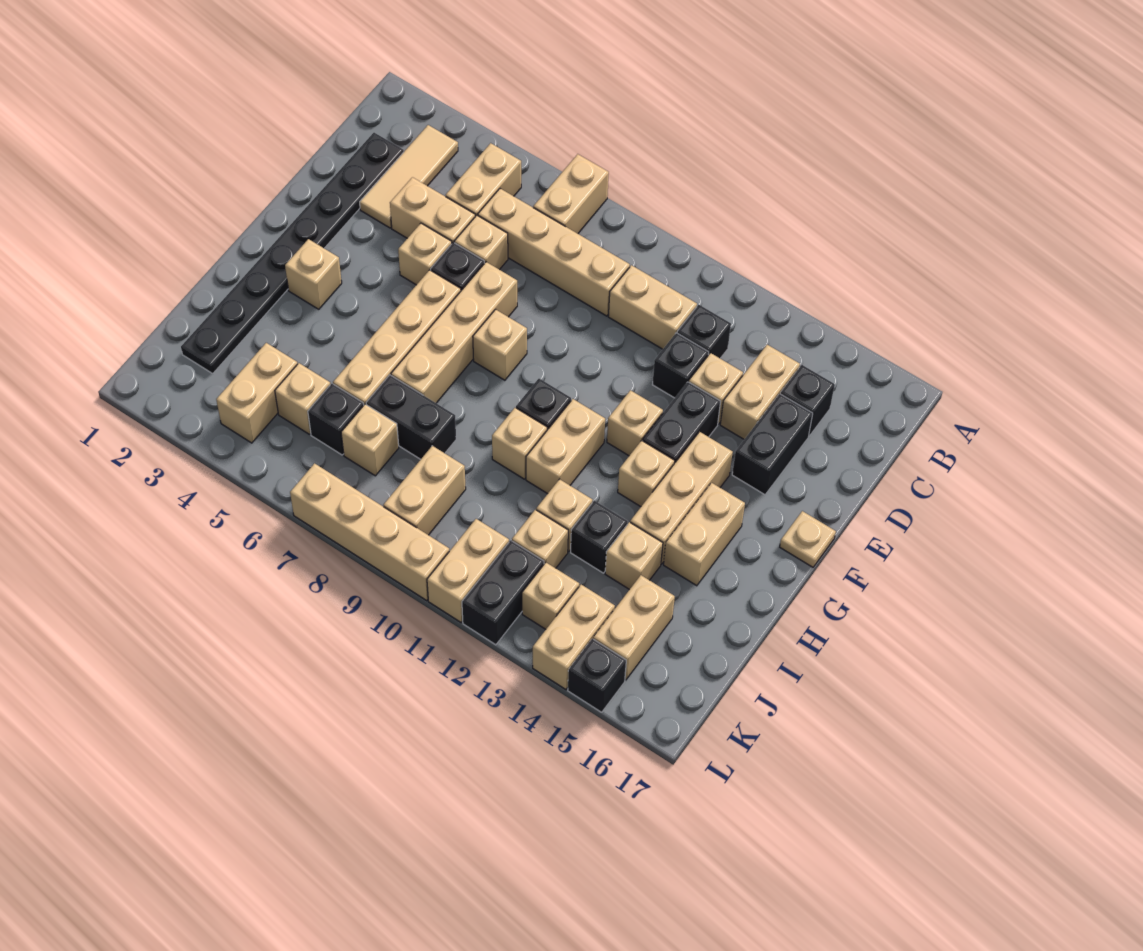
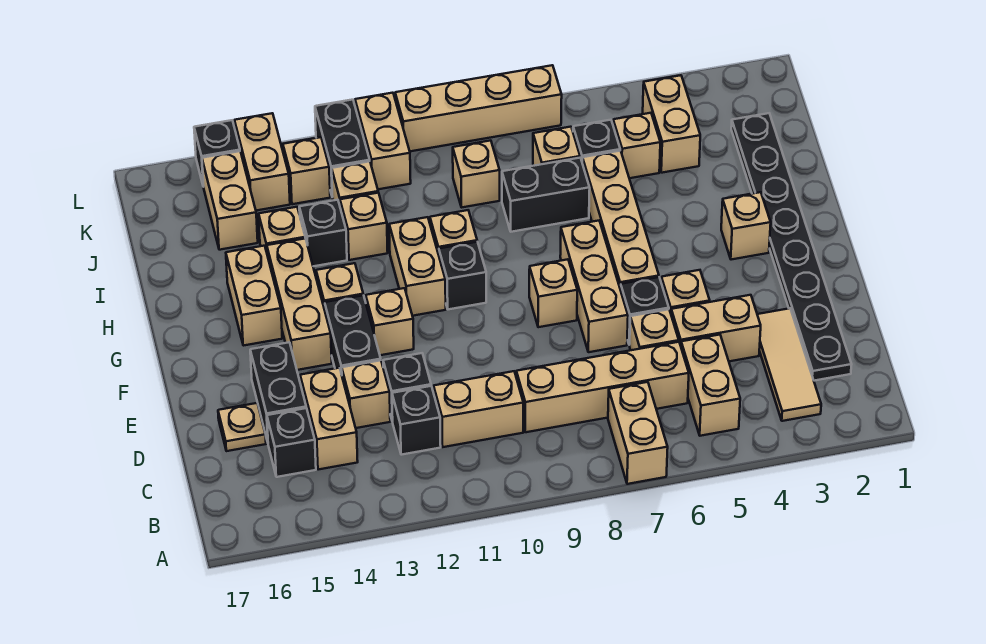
tan 1x4 brick [391,262,517,403] -> tan 1x3 brick [560,221,628,352]
tan 1x1 plate [780,511,836,567] -> tan 1x1 plate moved to [218,403,266,451]
tan 1x2 brick [383,446,466,535] -> tan 1x1 brick [453,141,500,207]

